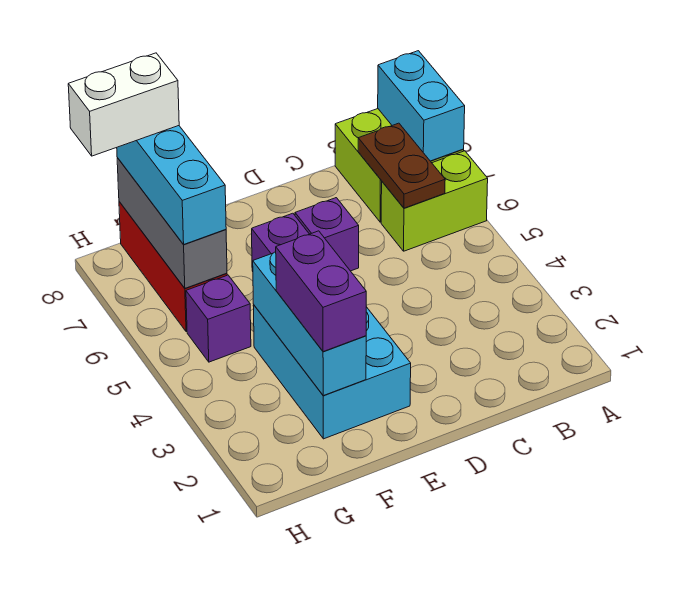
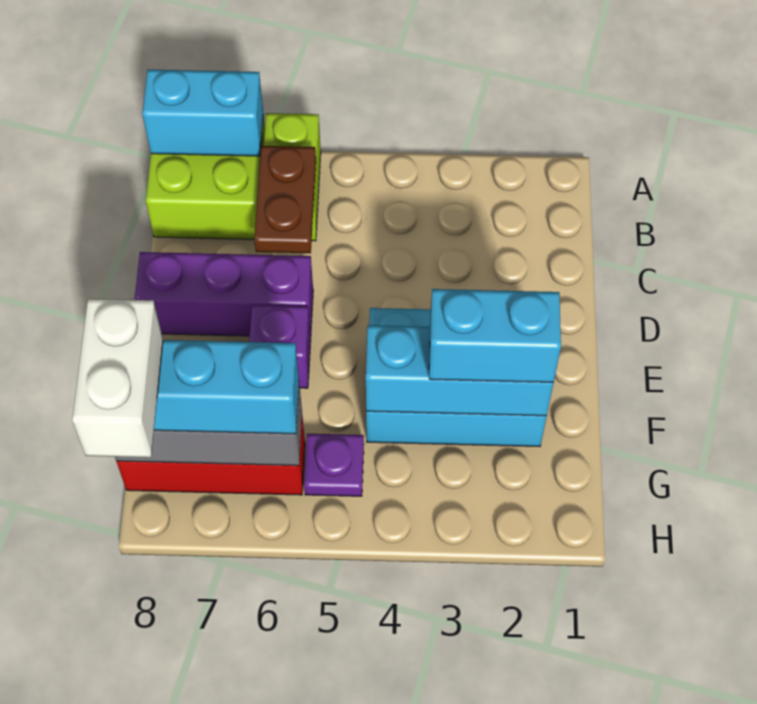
brown 1x2 plate [358,123,445,208] -> brown 1x2 plate turned to [254,146,316,253]
purple 1x1 brick [295,198,359,271] -> purple 1x3 brick [135,252,313,337]
purple 1x2 brick [276,231,366,352] -> cyan 1x2 brick [429,289,561,382]
purple 1x1 brick [186,275,251,362] -> purple 1x1 plate [304,434,364,496]

